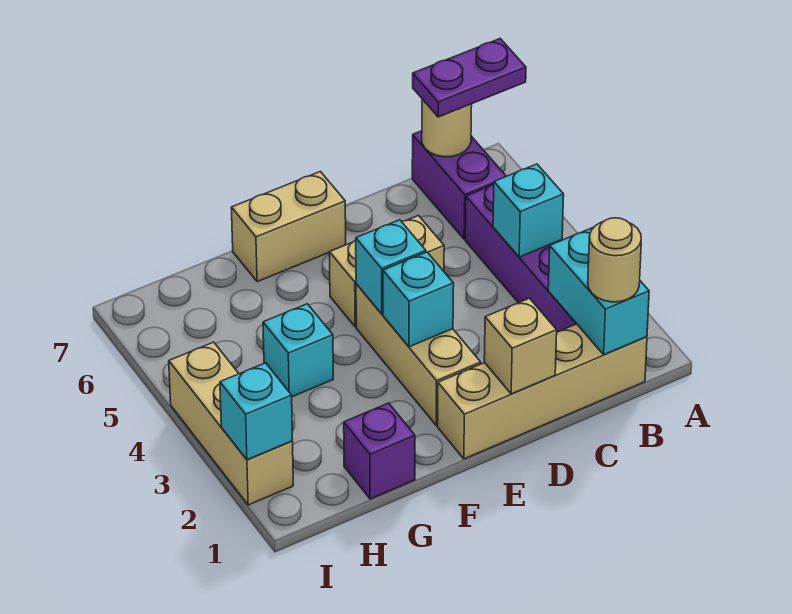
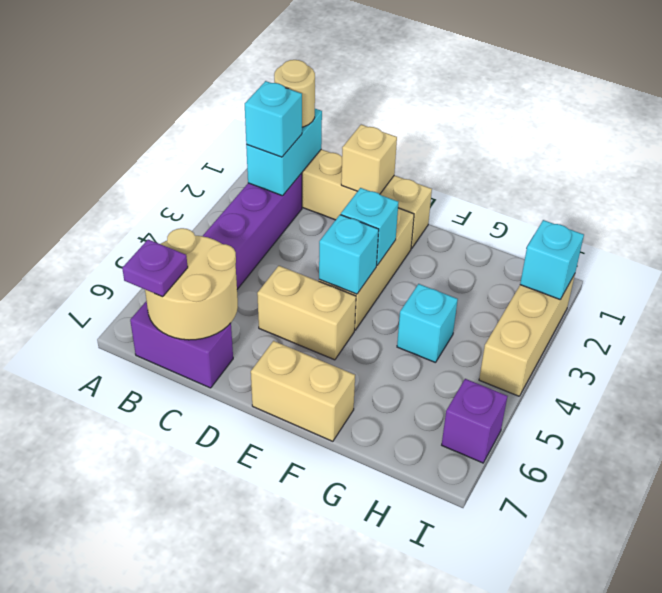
purple 1x2 plate [413,39,526,117] -> purple 1x1 plate [122,240,188,297]
cyan 1x1 brick [493,164,564,257] -> cyan 1x1 brick moved to [245,81,302,157]
purple 1x2 brick [412,131,506,239] -> purple 1x2 brick turned to [130,301,233,388]
tan 1x1 round brick [422,99,472,157] -> tan 2x2 round brick [145,228,238,340]
purple 1x1 brick [344,403,415,499] -> purple 1x1 brick moved to [442,379,507,463]

